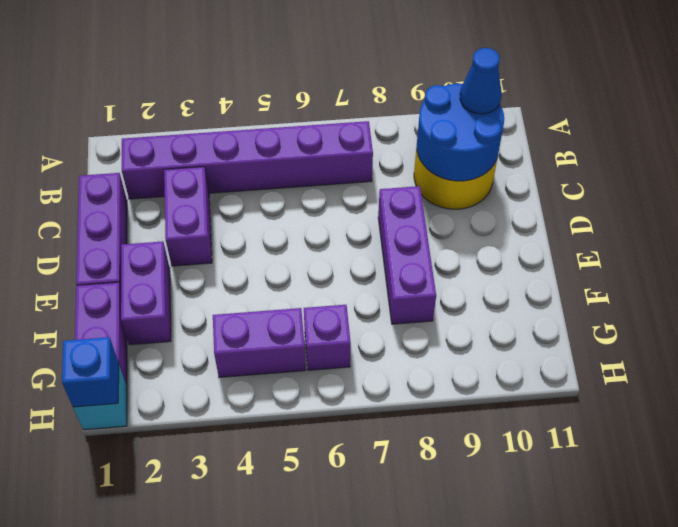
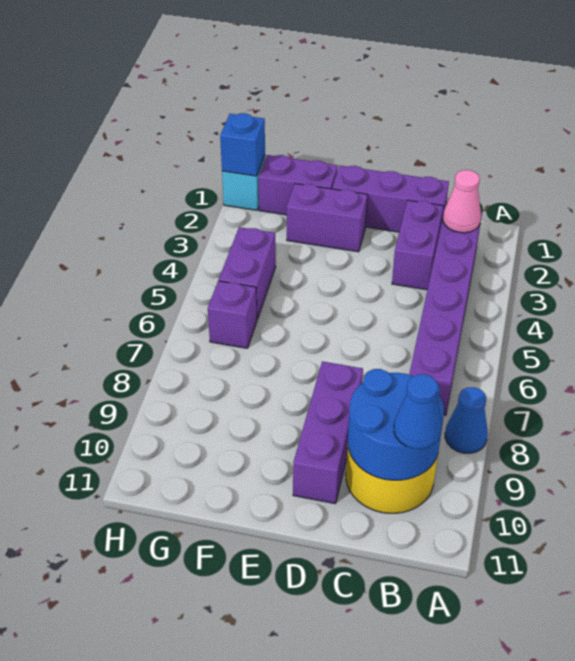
none -> blue 1x1 cone [445,387,488,453]
none -> pink 1x1 cone [443,170,481,233]
purple 1x2 brick [164,167,212,266] -> purple 1x2 brick turned to [392,200,444,290]
purple 1x3 brick [378,186,436,324] -> purple 1x3 brick turned to [293,361,363,504]

